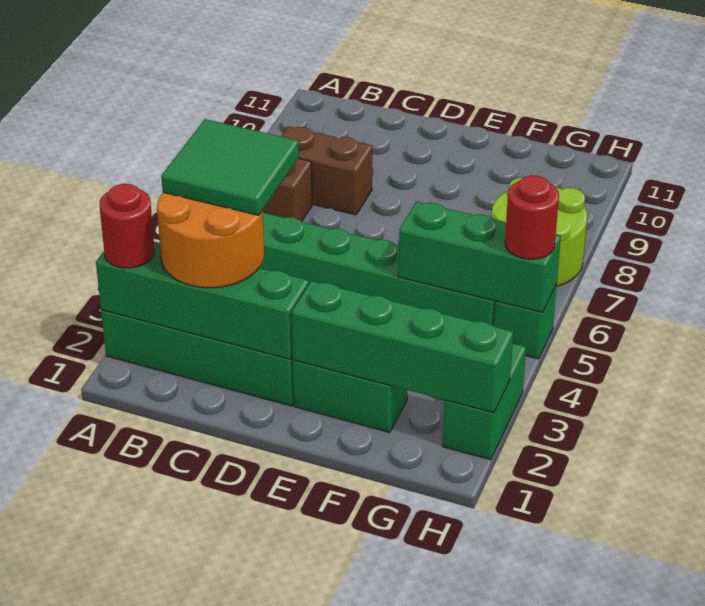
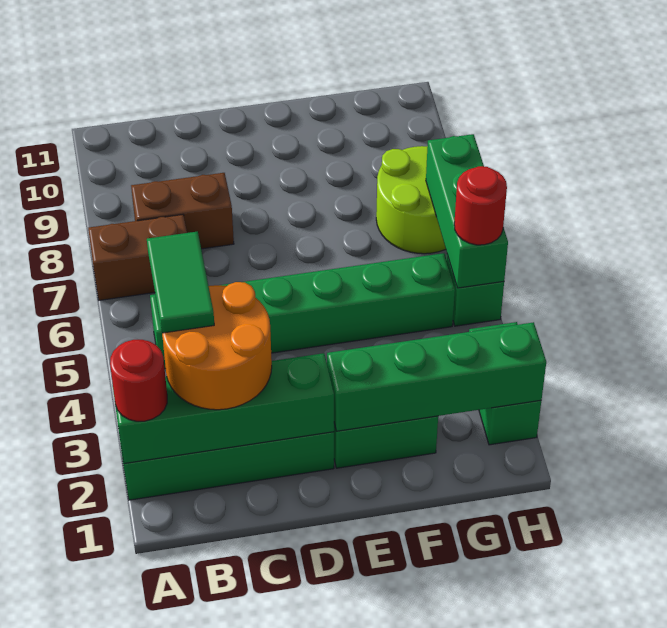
green 2x2 tile [161,119,299,215] -> green 1x2 tile [147,231,214,333]
green 1x3 brick [398,202,561,312] -> green 1x3 brick turned to [426,134,508,288]

